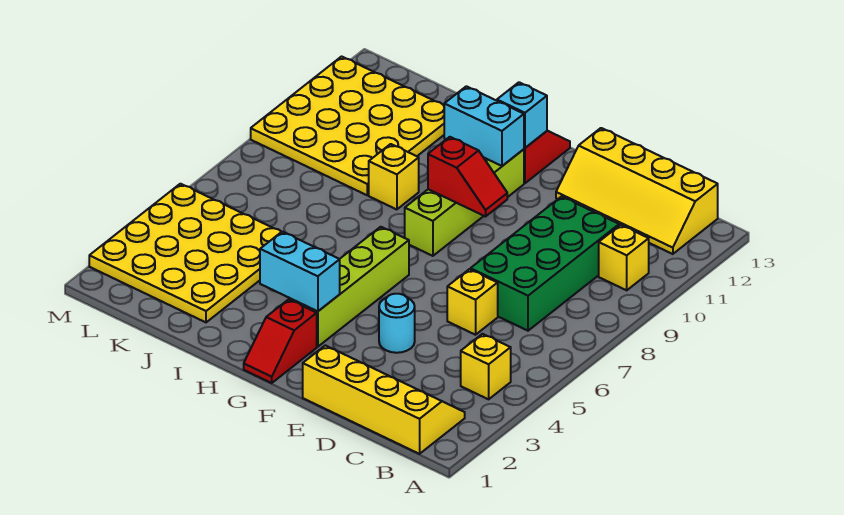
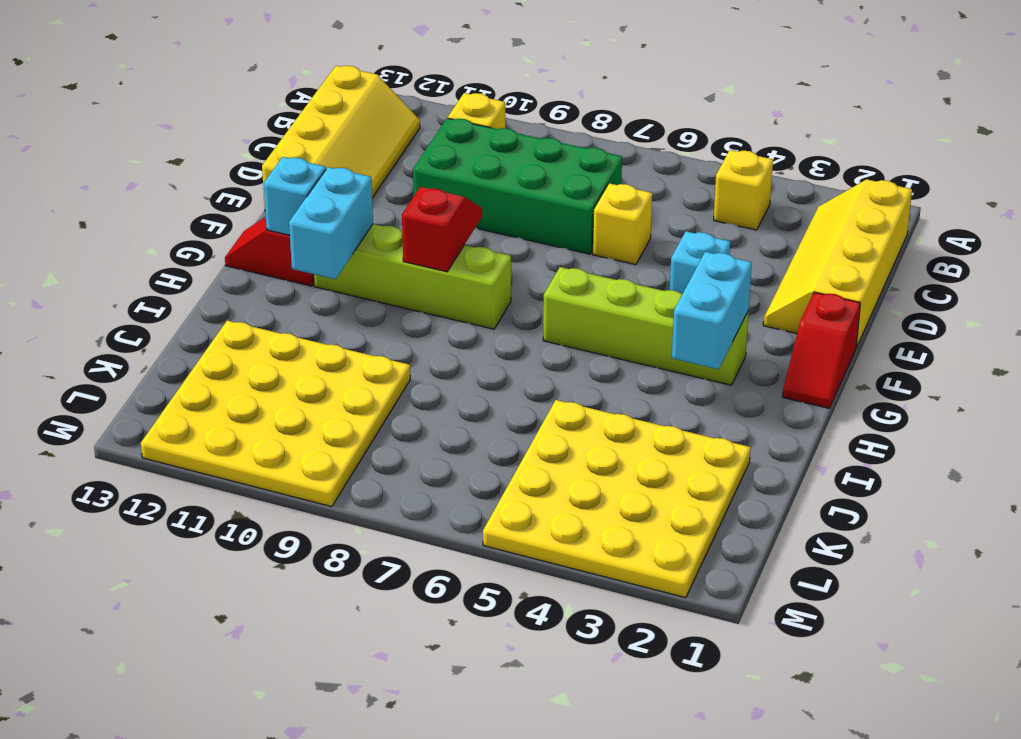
cyan 1x1 round brick [379,294,415,353] -> cyan 1x1 brick [670,231,730,294]
red 1x2 slope [244,299,317,383] -> red 1x2 slope turned to [783,292,860,408]
yellow 1x1 brick [369,144,419,210] -> none

